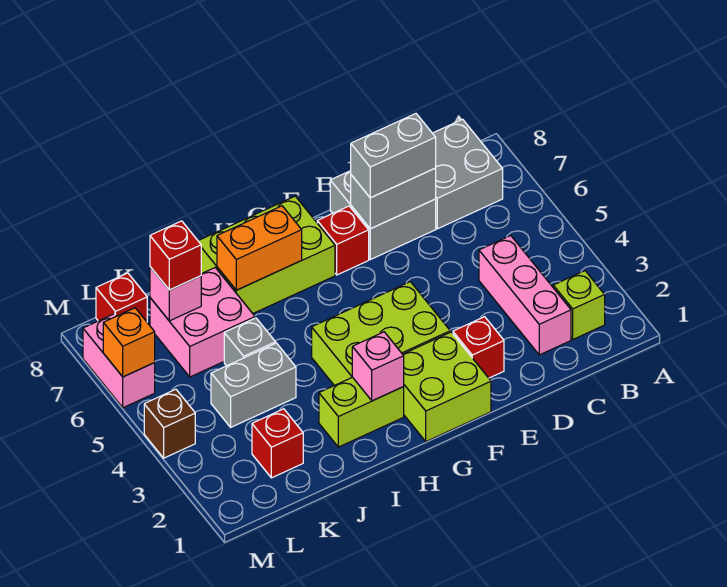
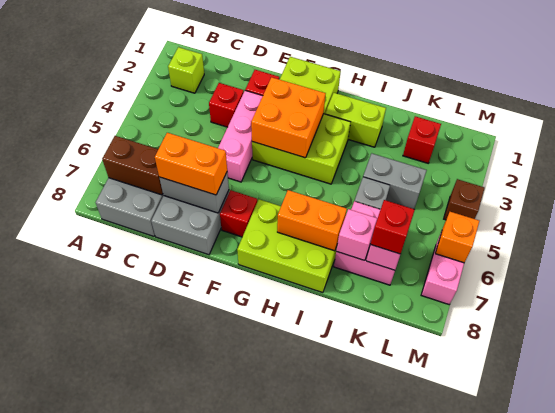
none -> brown 1x2 brick [102,136,163,195]
pink 1x3 brick [479,236,571,355] -> pink 1x3 brick moved to [218,91,263,182]
grey 1x2 brick [351,114,436,198] -> orange 1x2 brick [155,133,227,195]
none -> orange 2x2 brick [251,77,326,158]
pink 1x1 brick [352,332,404,401] -> pink 1x1 brick moved to [336,209,378,260]
red 1x1 brick [96,273,147,322] -> red 1x1 brick moved to [209,83,244,127]

